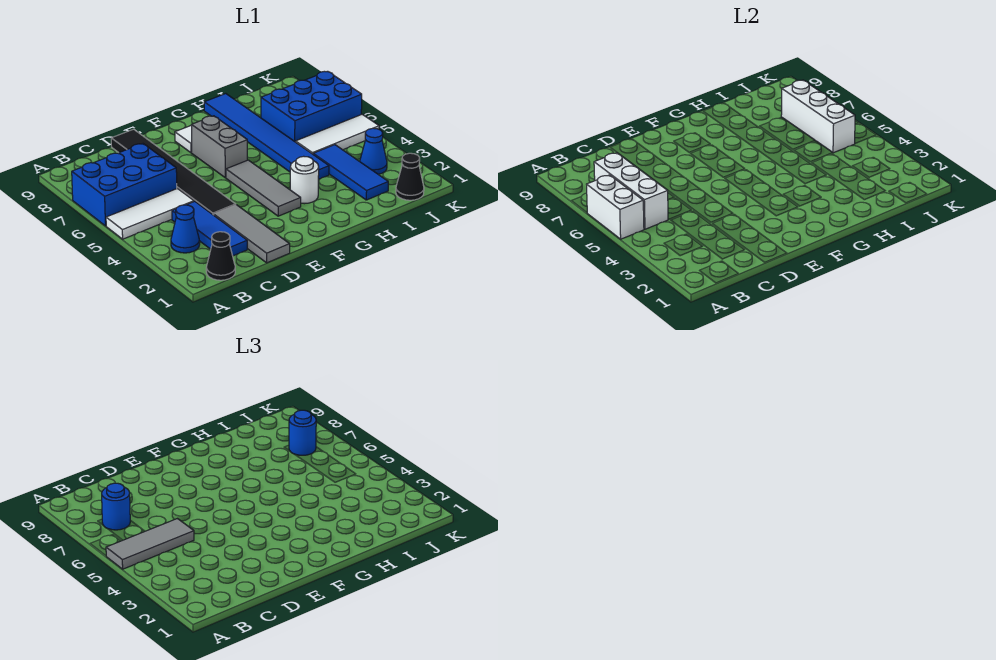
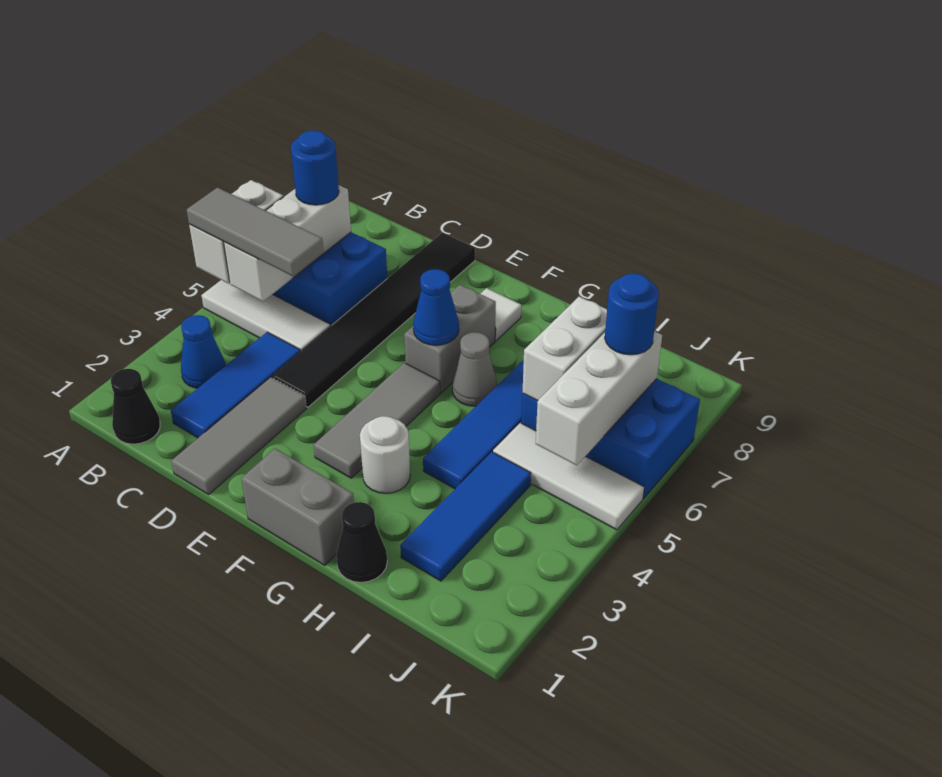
none -> grey 1x2 brick [241,449,354,565]
none -> grey 1x1 cone [452,332,497,406]
none -> white 1x2 brick [523,297,607,401]
black 1x1 cone [396,153,424,200] -> black 1x1 cone moved to [336,502,387,582]
blue 1x1 cone [360,128,387,174] -> blue 1x1 cone moved to [413,269,459,345]

